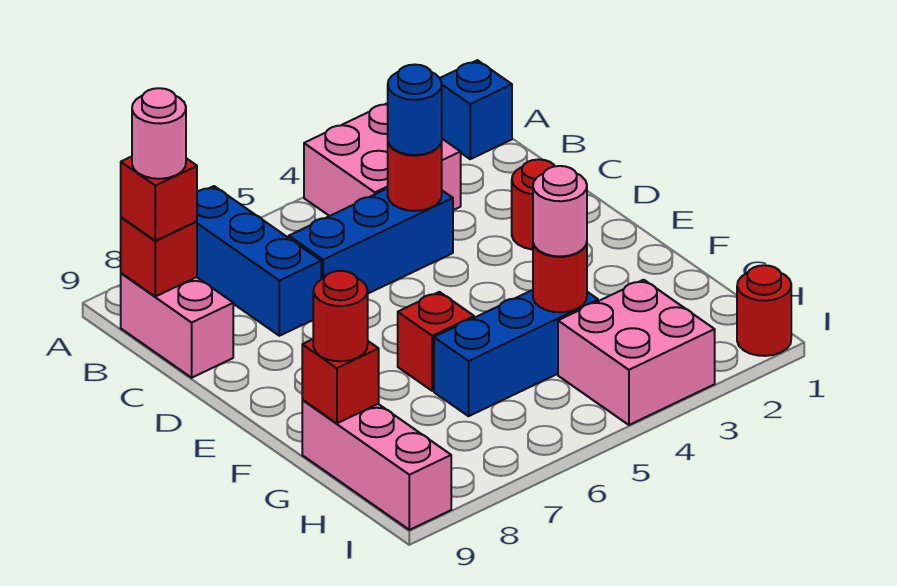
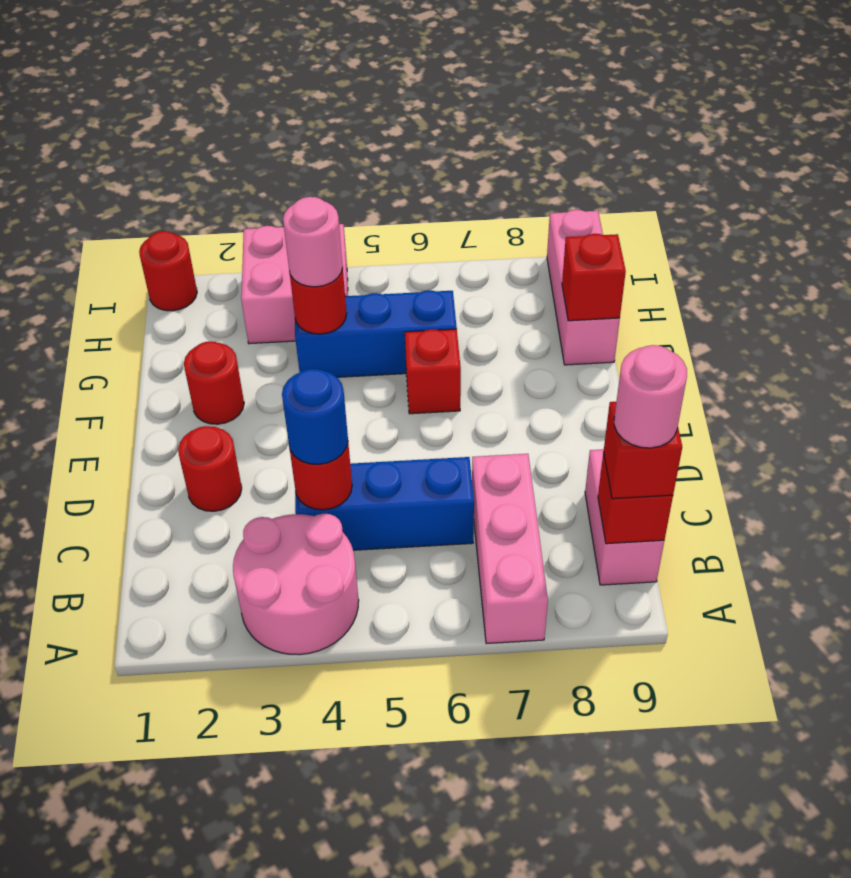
blue 1x1 brick [440,60,512,159] -> none
pink 2x2 brick [304,103,461,216] -> pink 2x2 round brick [233,514,359,655]
blue 1x3 brick [197,186,321,336] -> pink 1x3 brick [472,454,548,644]
red 1x1 round brick [313,271,368,361] -> red 1x1 round brick moved to [184,341,244,424]

